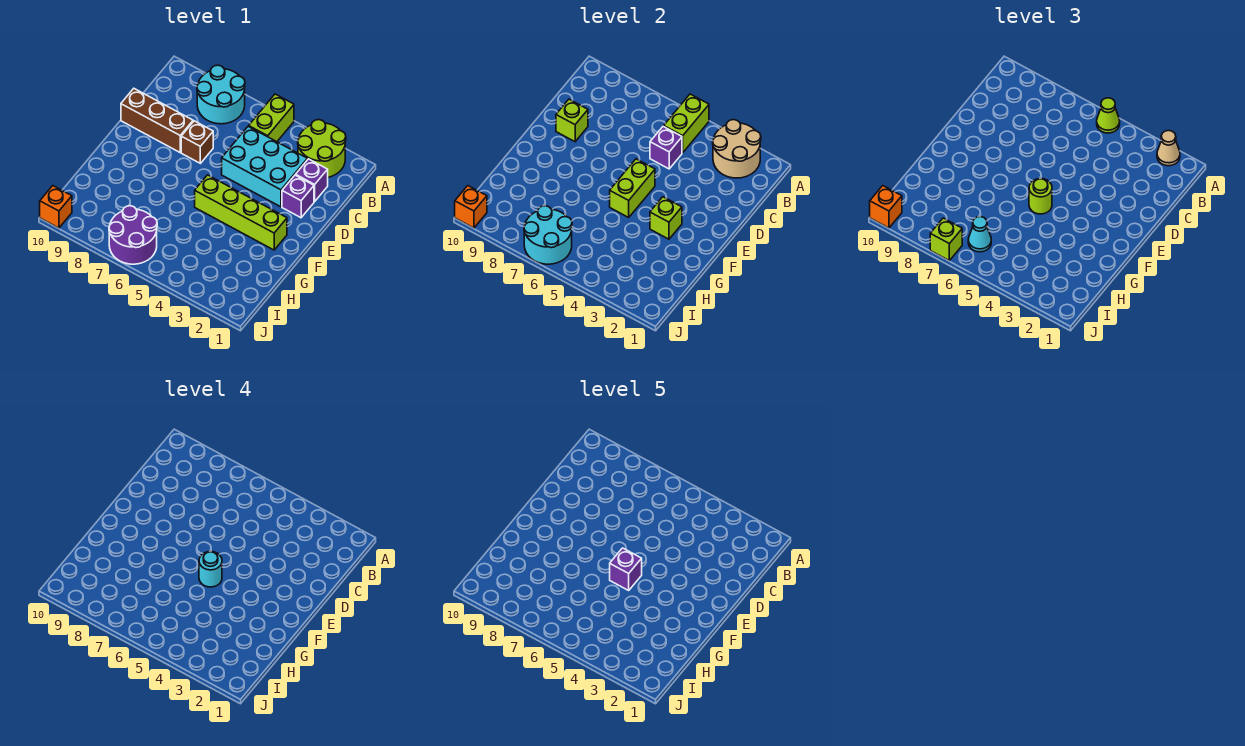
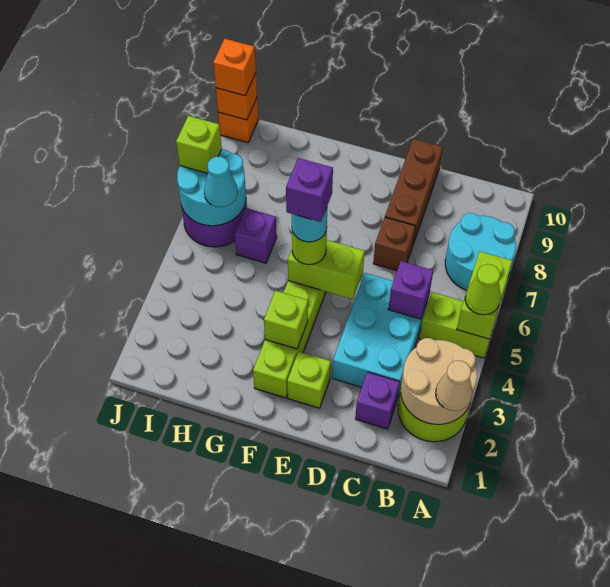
lime 1x2 brick [664,94,709,153] -> lime 1x2 brick turned to [457,251,512,339]
purple 1x1 brick [282,175,314,218] -> purple 1x1 brick moved to [235,208,277,263]
lime 1x1 brick [556,99,588,142] -> lime 1x1 brick moved to [287,351,331,408]

